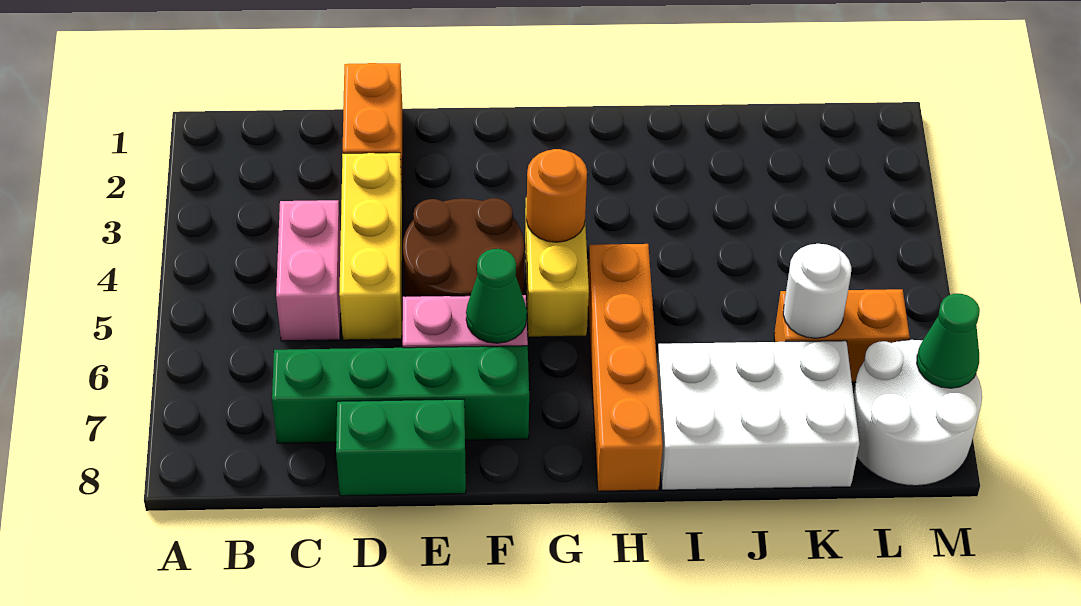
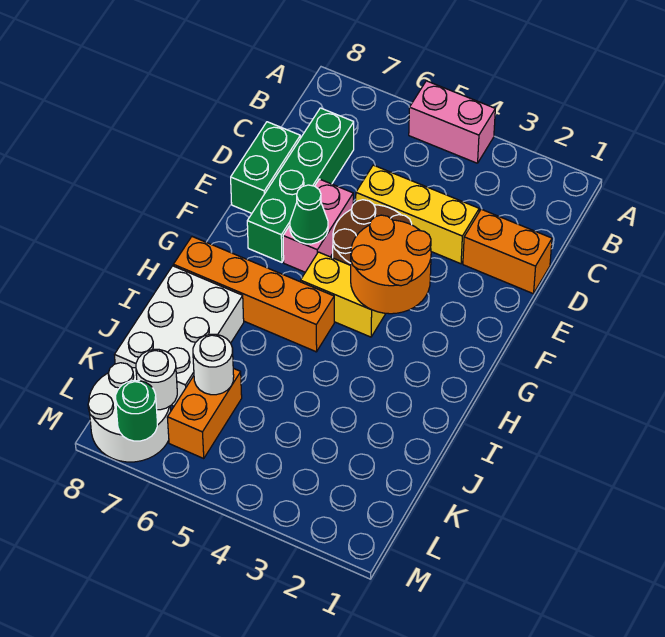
pink 1x2 brick [276,200,341,341] -> pink 1x2 brick moved to [409,81,495,163]
orange 1x1 round brick [526,149,587,242] -> orange 2x2 round brick [351,215,431,314]
none -> white 1x1 round brick [136,349,177,410]
green 1x1 cone [917,294,980,388] -> green 1x1 round brick [116,381,157,441]

